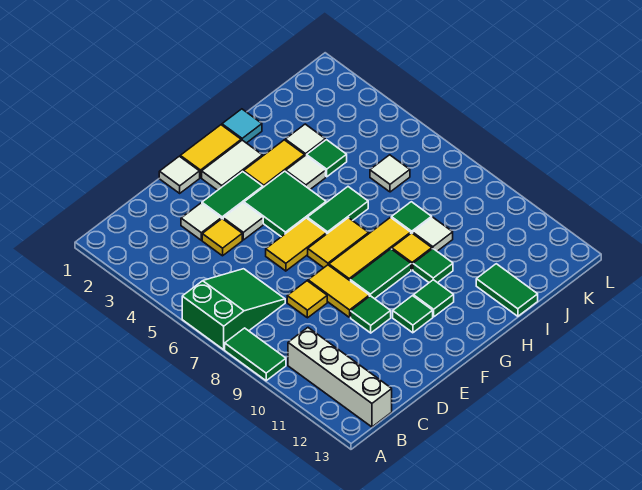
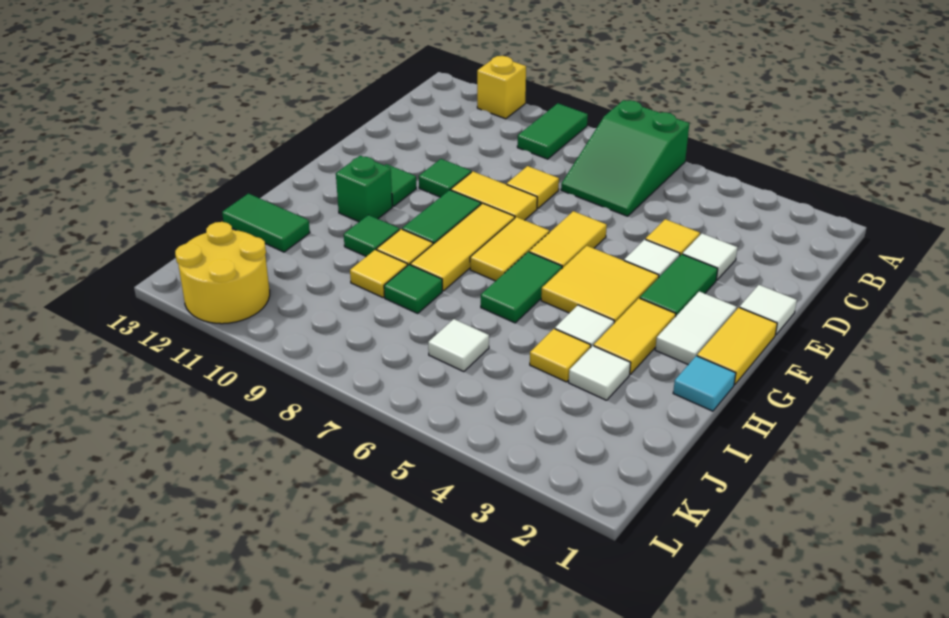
green 1x2 tile [225,328,286,381] -> green 1x2 tile turned to [517,103,588,159]
none -> yellow 1x1 brick [477,56,526,119]
white 1x4 brick [288,328,392,427] -> none
green 2x2 tile [244,171,326,237] -> yellow 2x2 tile [541,246,659,323]
green 1x1 tile [413,280,454,317] -> green 1x1 brick [336,156,392,222]
green 1x1 tile [307,140,347,177] -> yellow 1x1 tile [530,329,591,382]
white 1x1 tile [413,217,453,251] -> yellow 1x1 tile [350,250,408,298]
none -> yellow 2x2 round brick [175,222,270,324]

